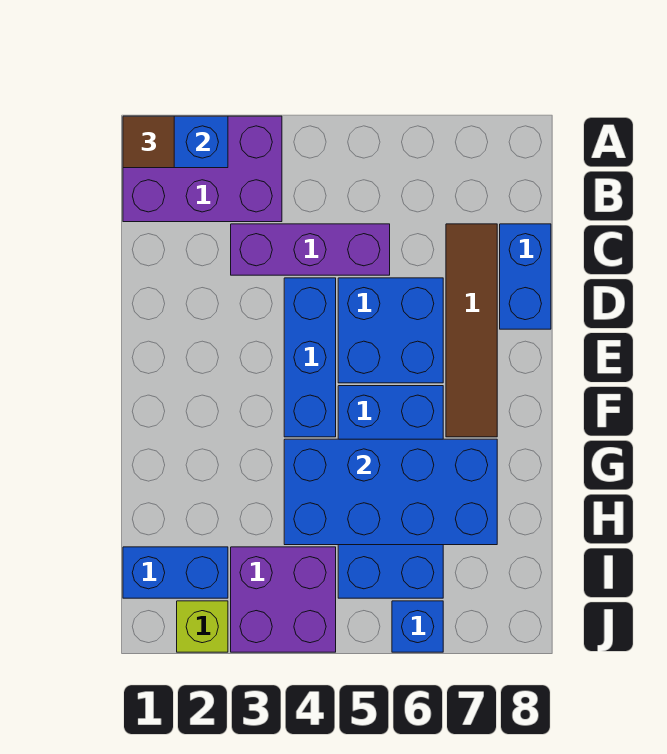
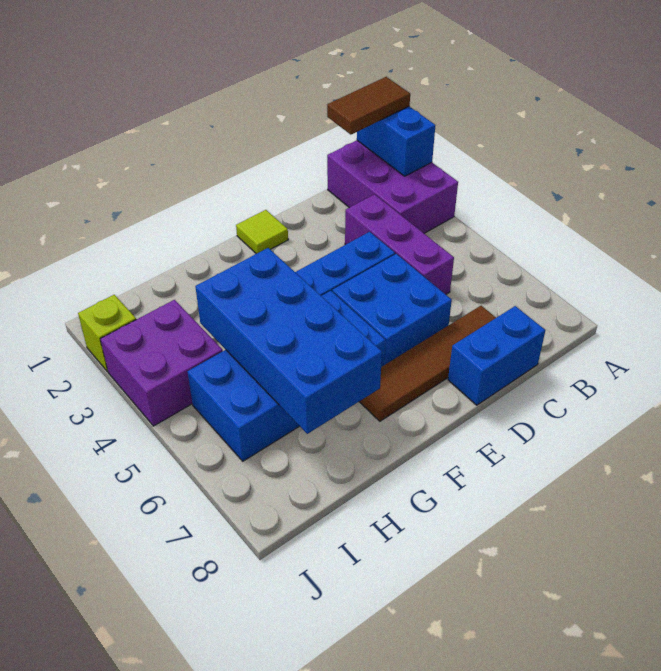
brown 1x1 tile [123,116,174,168] -> brown 1x2 tile [327,77,410,135]
none -> lime 1x1 tile [236,210,288,254]
blue 1x2 brick [123,547,228,598] -> none
blue 1x1 brick [392,601,443,652] -> none

